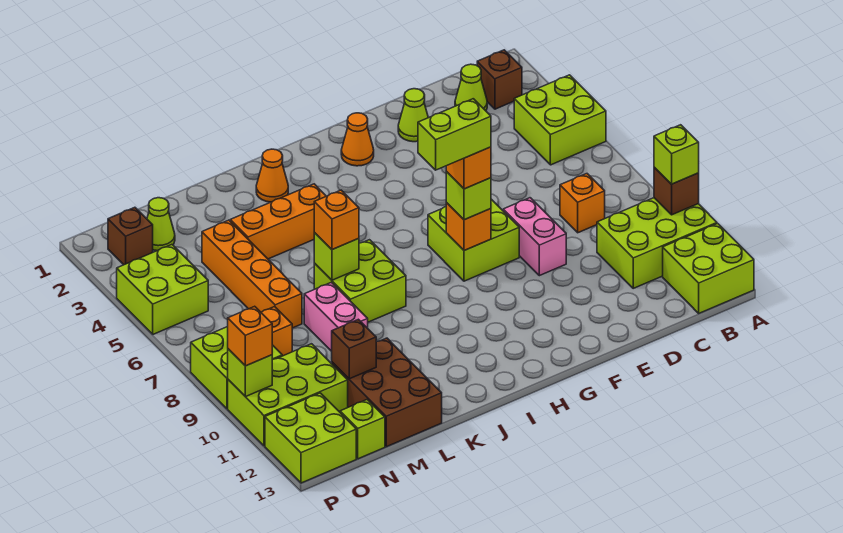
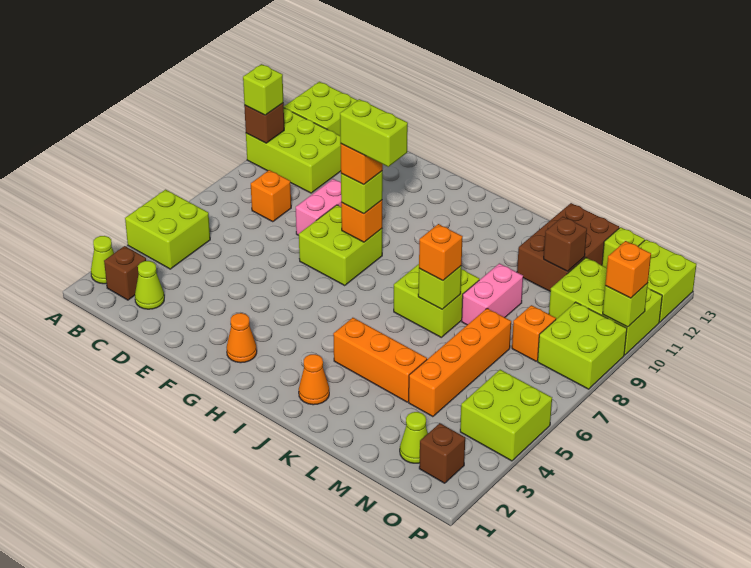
lime 1x1 cone [398,89,428,142] -> lime 1x1 cone moved to [91,236,114,284]

